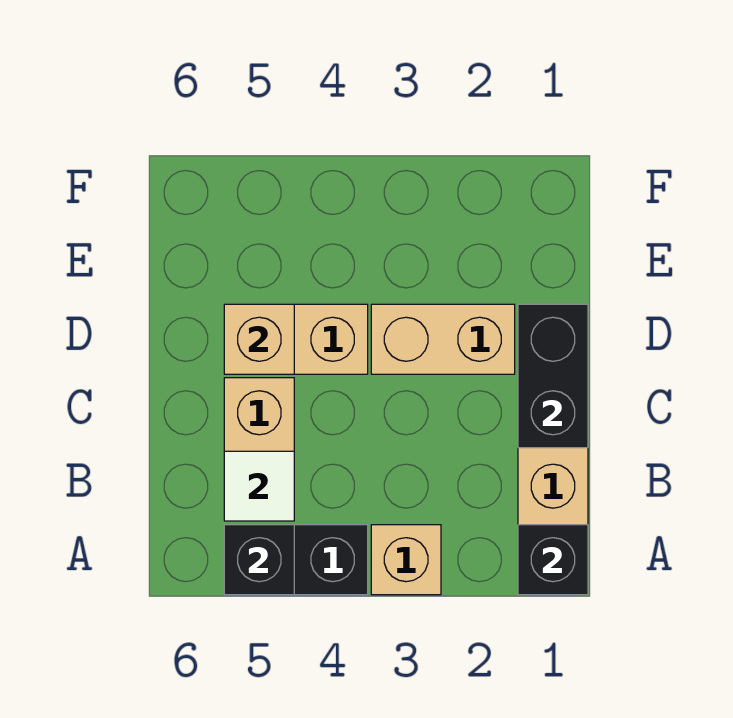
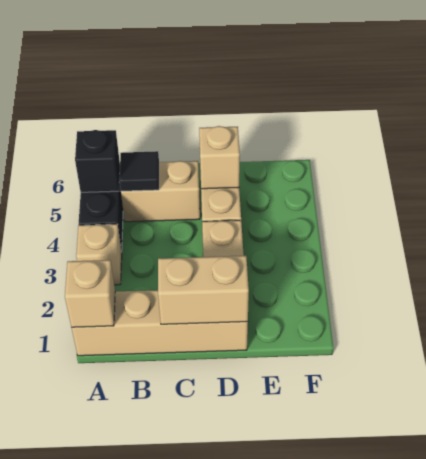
black 1x1 brick [518,525,588,595] -> tan 1x1 brick [65,260,115,327]
white 1x1 tile [224,451,294,521] -> black 1x1 tile [119,151,159,191]
black 1x2 brick [518,304,588,448] -> tan 1x2 brick [158,256,249,324]

